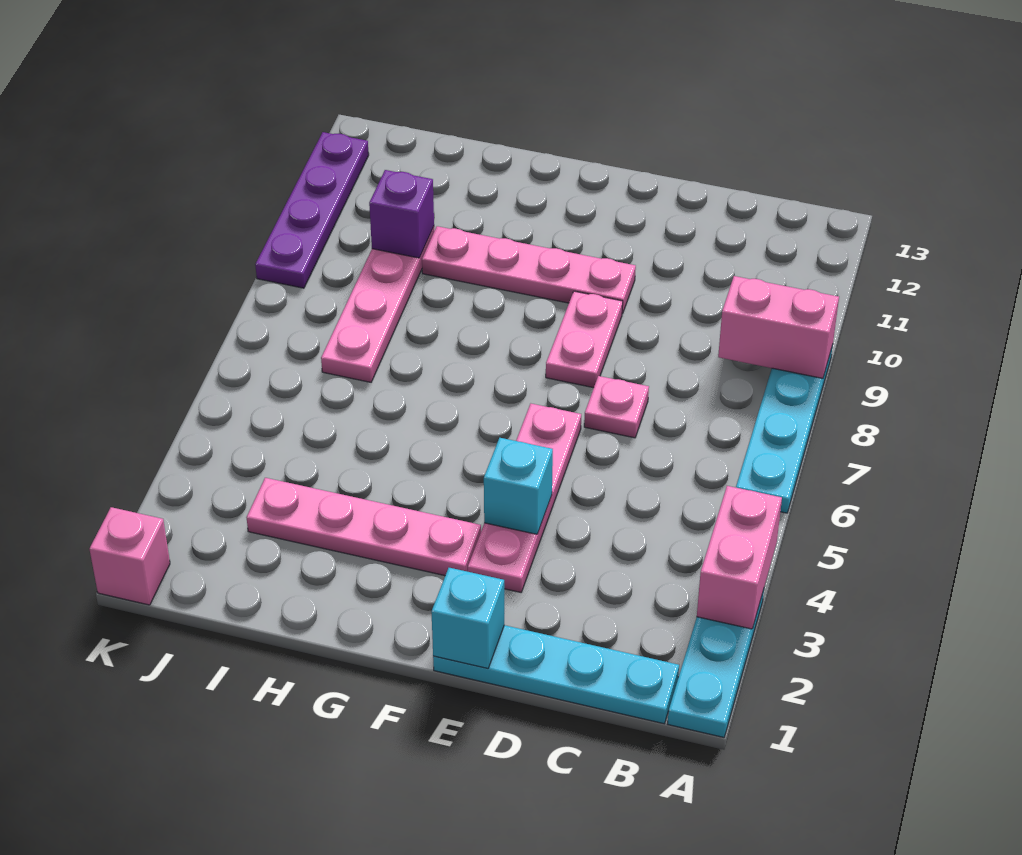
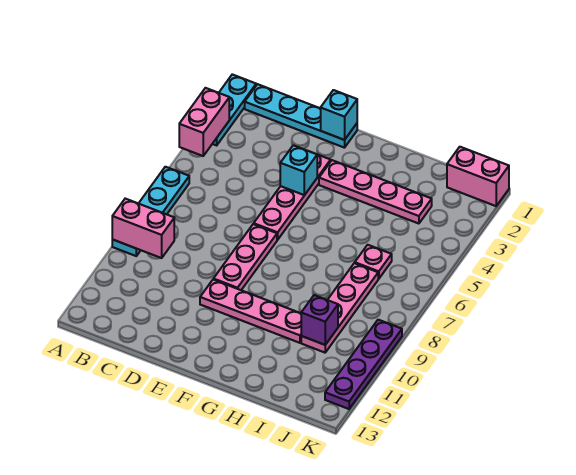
pink 1x1 plate [584,376,649,438] -> pink 1x1 plate moved to [355,245,392,279]
pink 1x2 plate [546,291,623,388] -> pink 1x3 plate [214,224,277,290]
pink 1x1 brick [90,507,170,605] -> pink 1x2 brick [447,147,509,206]

